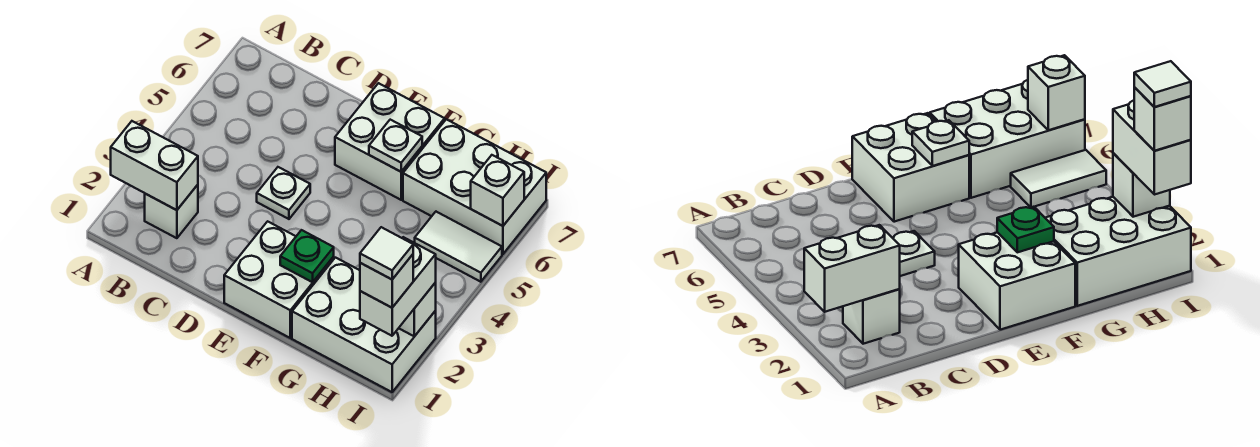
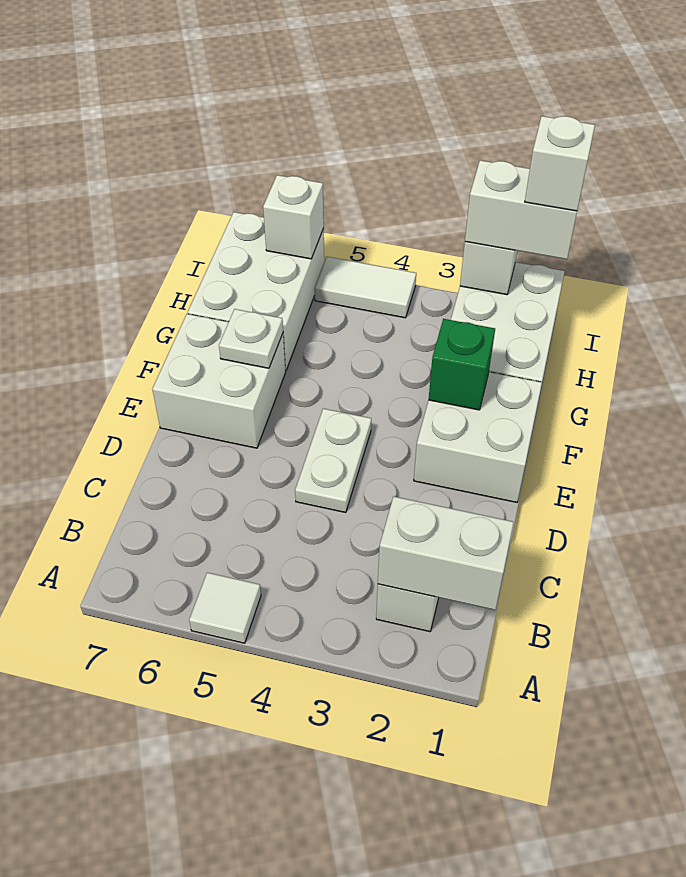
white 1x2 brick [111,121,198,210] -> white 1x2 brick turned to [378,496,514,610]
white 1x1 plate [257,167,310,219] -> white 1x2 plate [295,409,371,513]
green 1x1 plate [280,230,334,282] -> green 1x1 brick [429,319,495,410]
white 1x2 tile [415,212,502,282] -> white 1x2 tile turned to [315,257,416,318]
white 1x1 tile [360,227,413,279] -> white 1x1 tile moved to [189,573,261,643]

